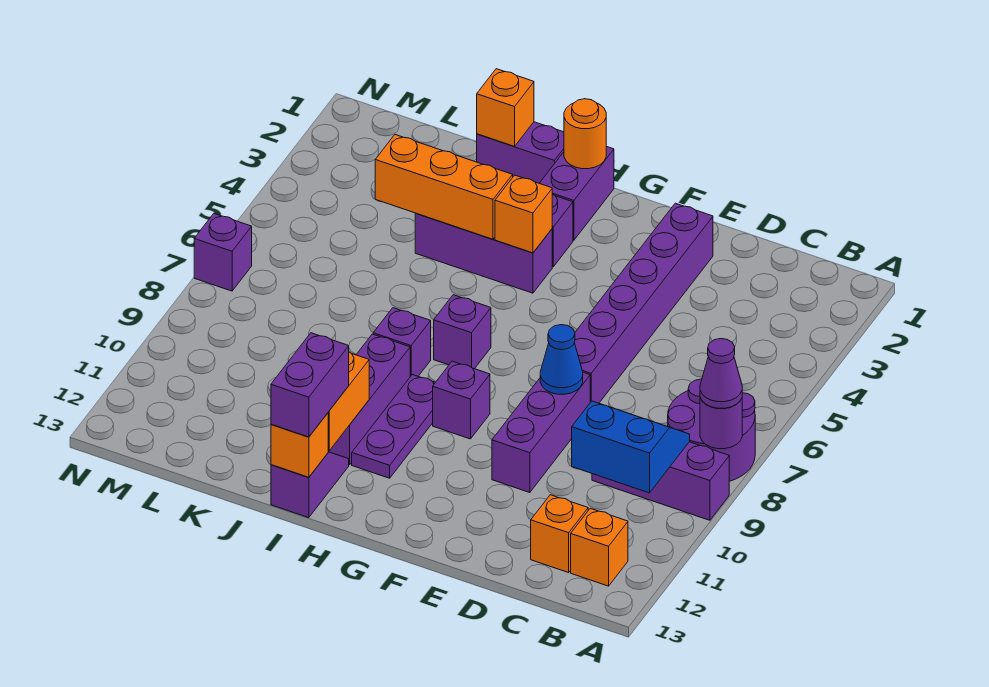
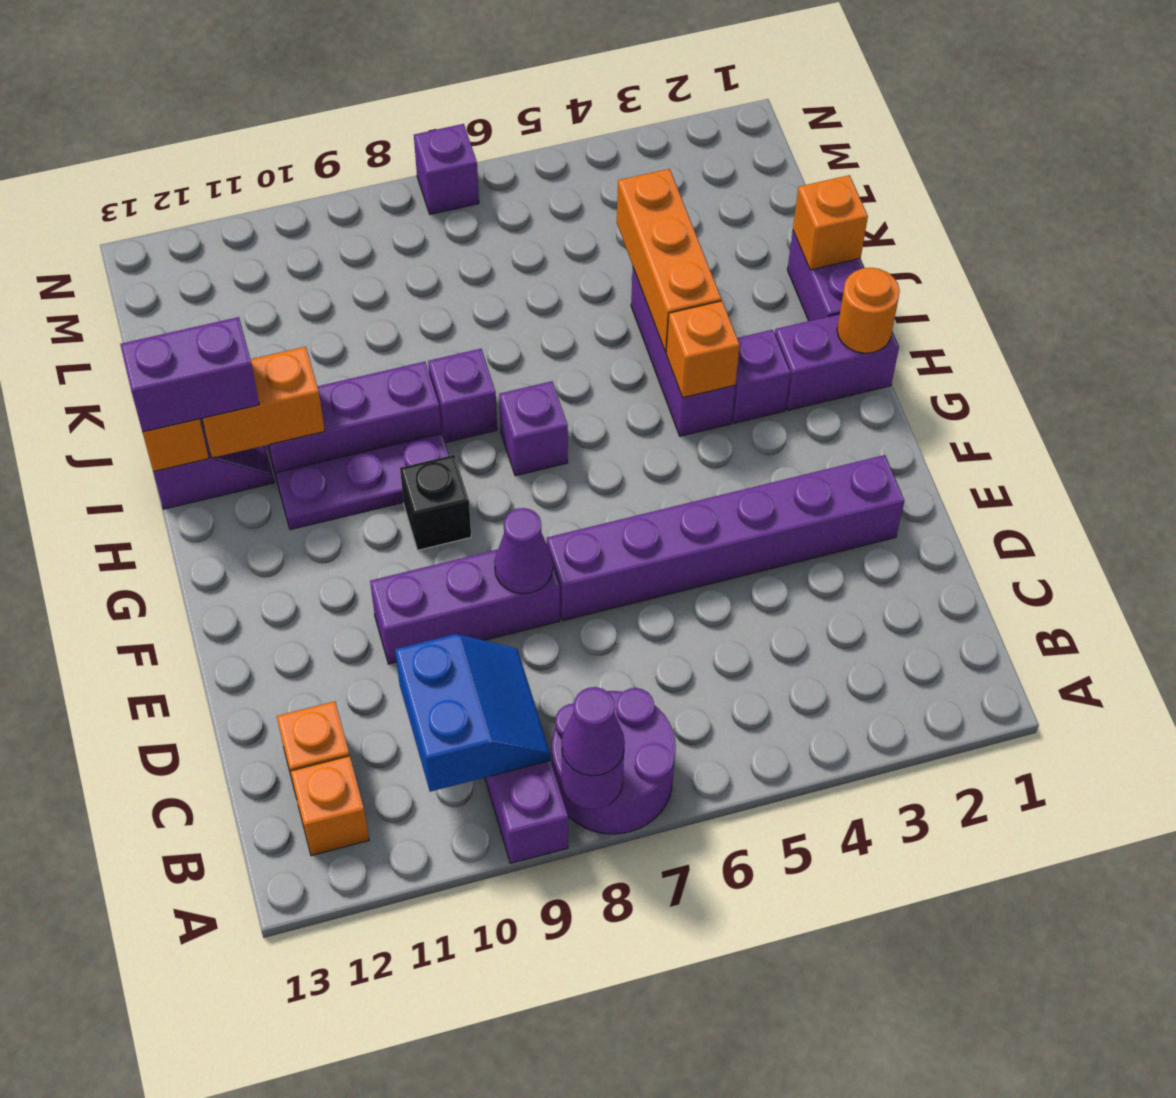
blue 1x1 cone [540,325,583,394] -> purple 1x1 cone [494,508,553,594]
purple 1x1 brick [433,361,490,439] -> black 1x1 brick [400,455,471,550]

